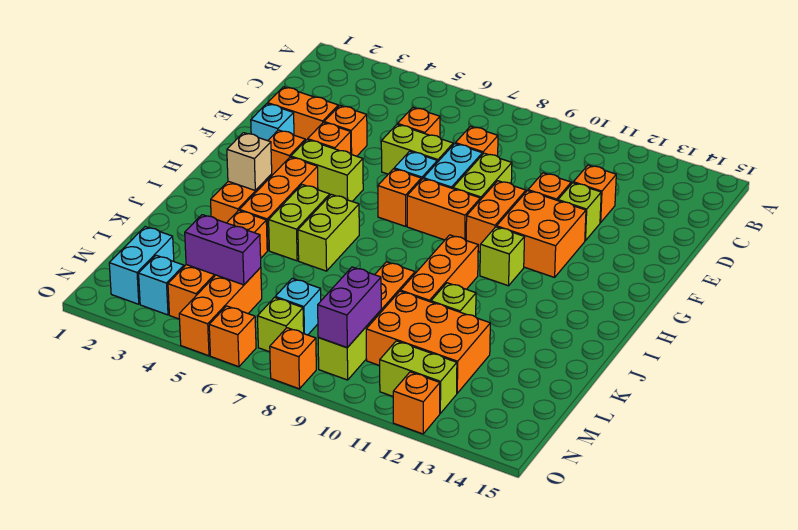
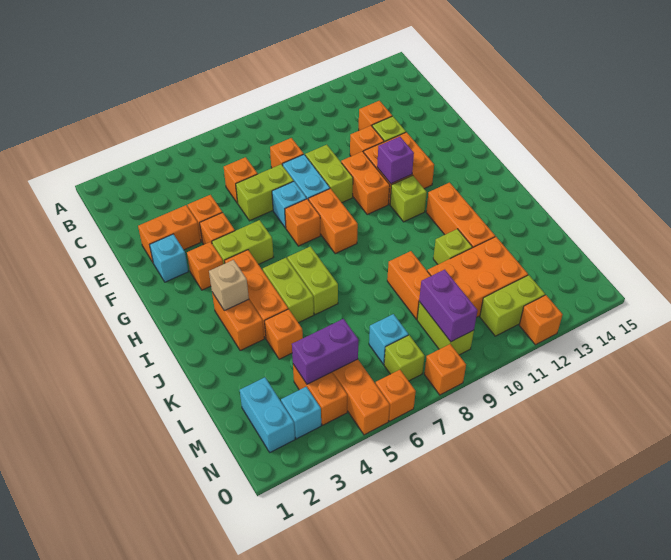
orange 1x2 brick [407,179,480,240] -> orange 1x2 brick turned to [308,189,358,254]
none -> purple 1x1 brick [377,137,414,184]
orange 1x3 brick [401,235,478,302] -> orange 1x3 brick moved to [426,183,495,248]

